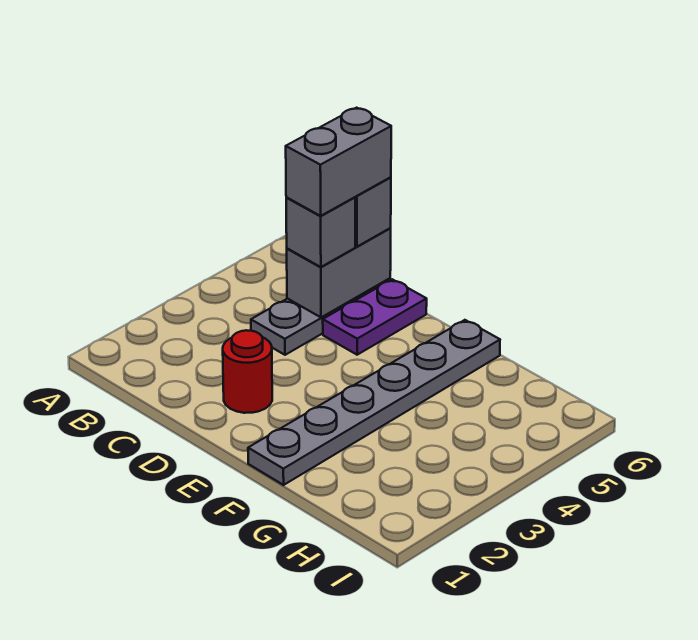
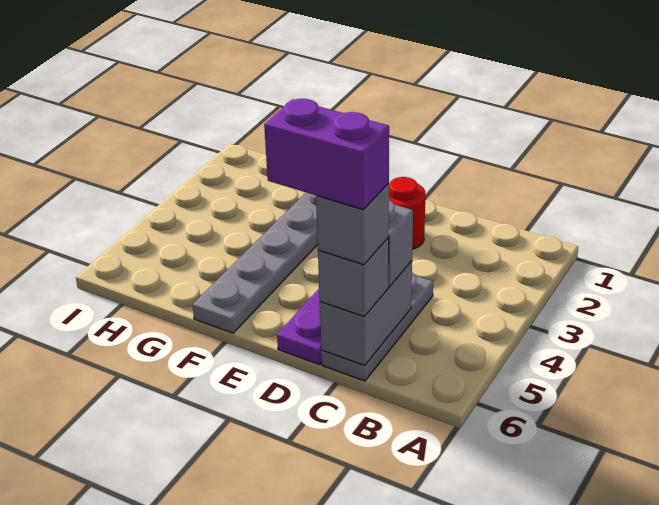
grey 1x2 brick [286,108,391,216] -> grey 1x1 brick [316,183,389,265]
none -> purple 1x2 brick [264,99,389,210]

